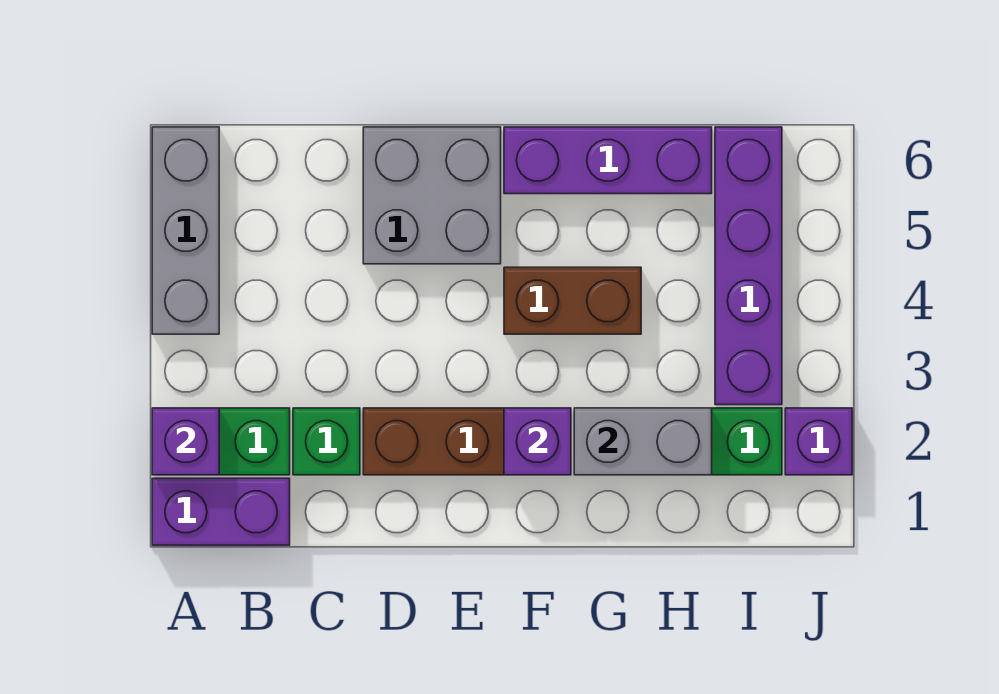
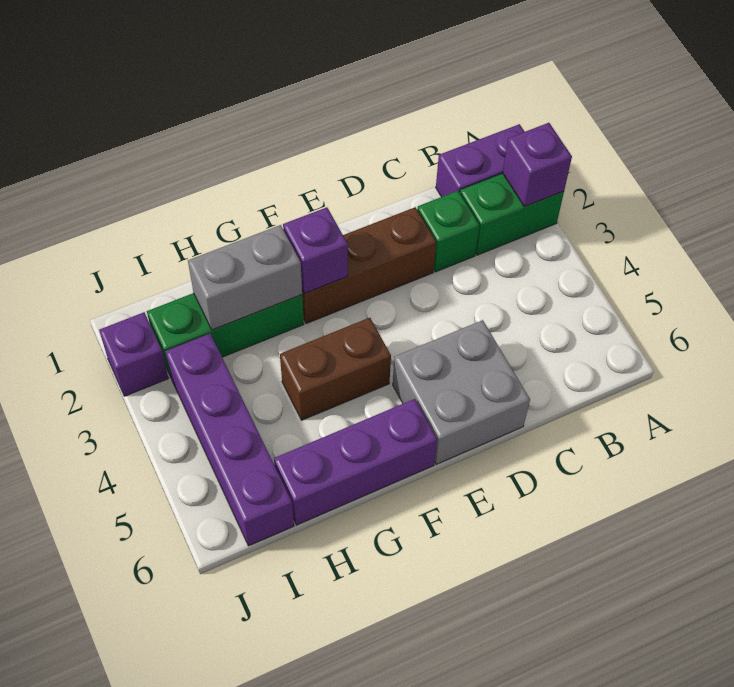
grey 1x3 brick [152,127,219,334] -> none

